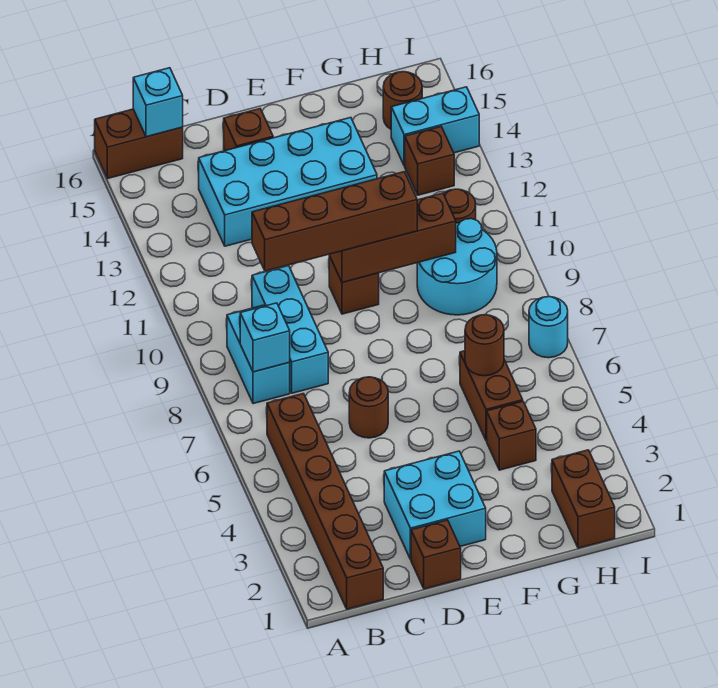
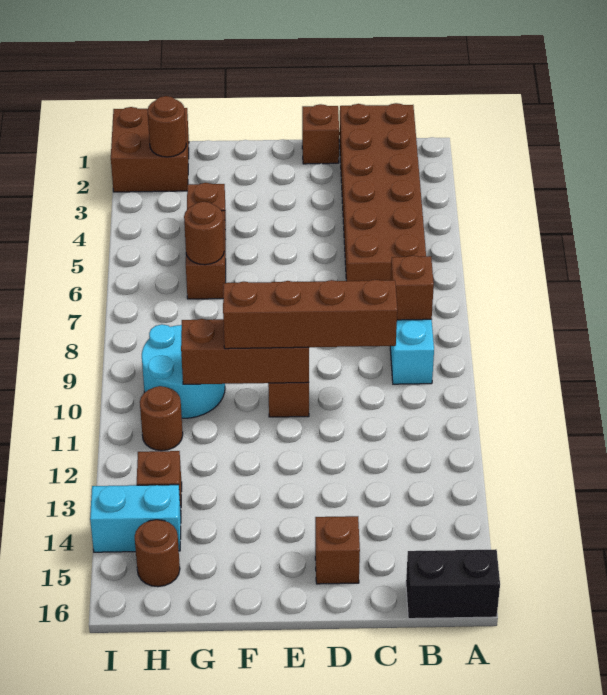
brown 1x2 brick [95,109,183,178] -> black 1x2 brick [406,549,500,619]
brown 1x6 brick [267,394,383,609] -> brown 2x6 brick [339,103,426,281]
cyan 1x1 brick [240,303,290,372] -> brown 1x1 brick [391,256,434,320]
cyan 1x1 brick [133,68,183,137] -> none
cyan 1x3 brick [252,266,328,393] -> none
cyan 2x4 brick [199,118,377,246] -> none
cyan 2x2 brick [384,451,486,559] -> none
brown 1x1 round brick [349,377,388,438] -> brown 1x1 round brick moved to [147,96,186,157]
brown 1x2 brick [552,450,615,548] -> brown 2x2 brick [111,107,189,192]
cyan 1x1 round brick [529,297,568,358] -> none

